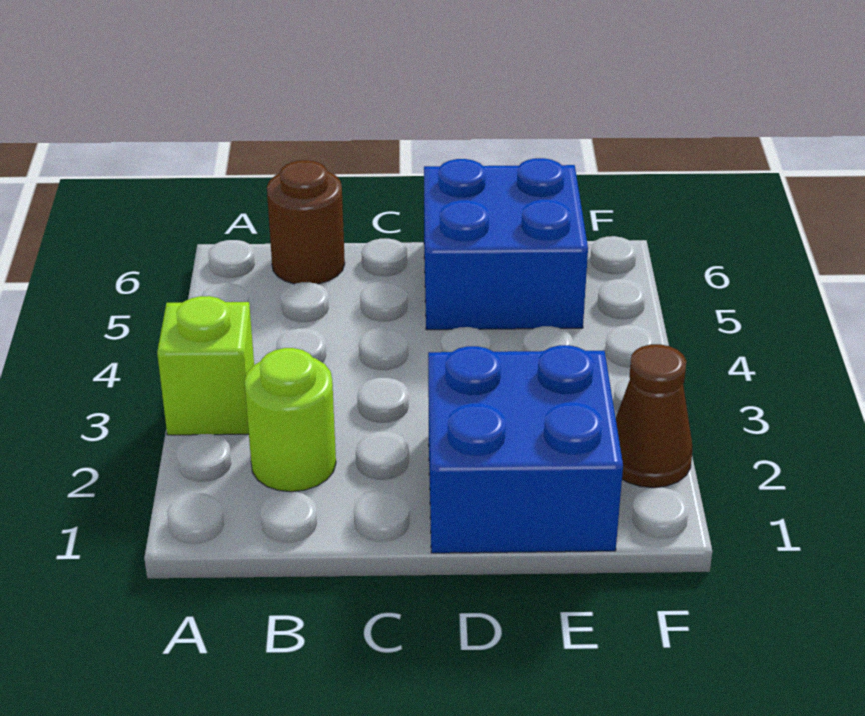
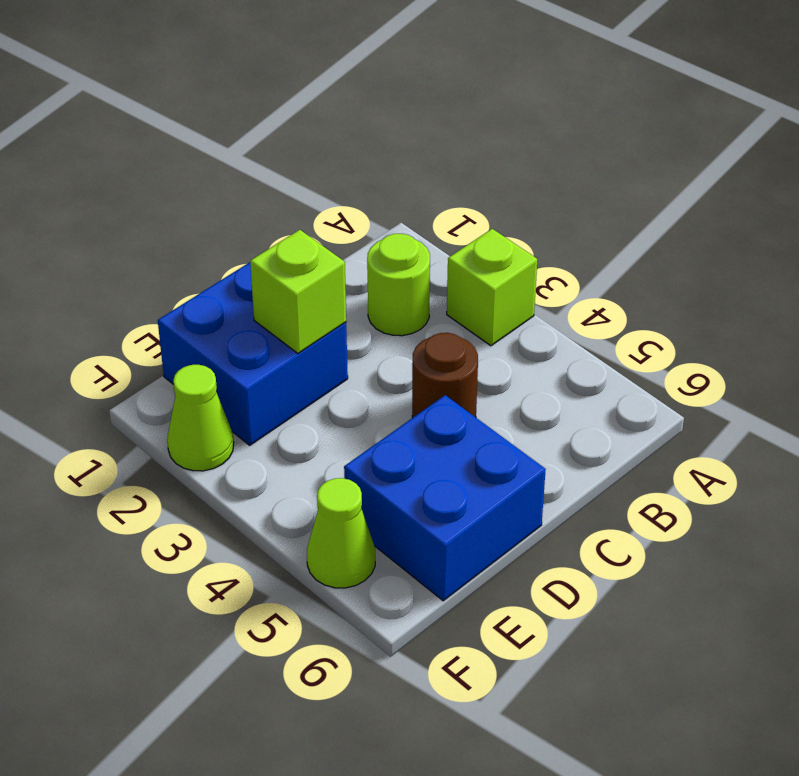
brown 1x1 round brick [267,160,345,284] -> brown 1x1 round brick moved to [412,333,478,418]
none -> lime 1x1 brick [250,230,346,353]
brown 1x1 cone [616,344,692,488] -> lime 1x1 cone [167,365,234,471]
none -> lime 1x1 cone [307,478,375,588]

